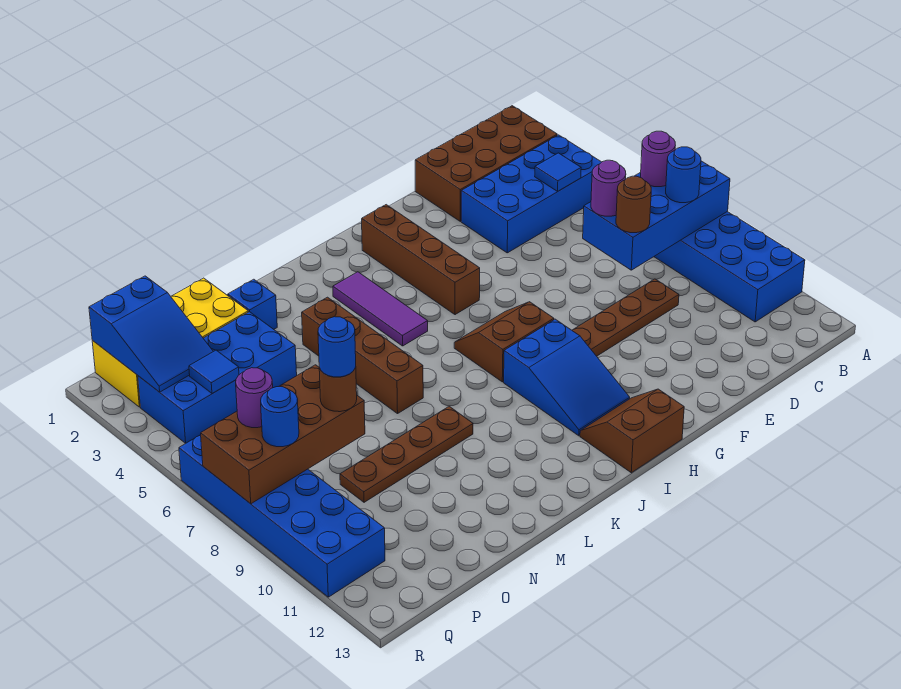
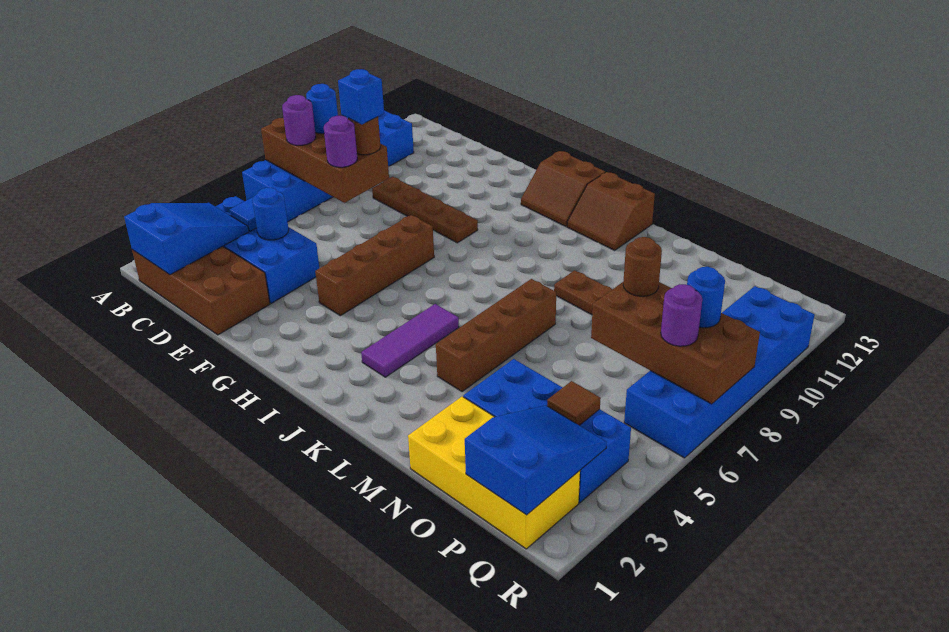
blue 2x4 brick [583,161,730,270] -> brown 2x4 brick [261,118,389,203]
brown 1x4 brick [362,205,480,315] -> brown 1x4 brick moved to [315,215,434,316]
brown 2x2 slope [454,302,554,382] -> brown 2x2 slope moved to [567,172,655,250]
blue 2x3 slope [504,319,630,436] -> blue 2x3 slope moved to [124,203,249,275]
blue 1x1 brick [228,279,277,329] -> blue 1x1 brick moved to [338,69,384,125]
blue 1x1 round brick [318,317,356,377] -> blue 1x1 round brick moved to [252,188,289,240]
blue 1x1 tile [189,350,239,394] -> brown 1x1 tile [547,381,601,425]

